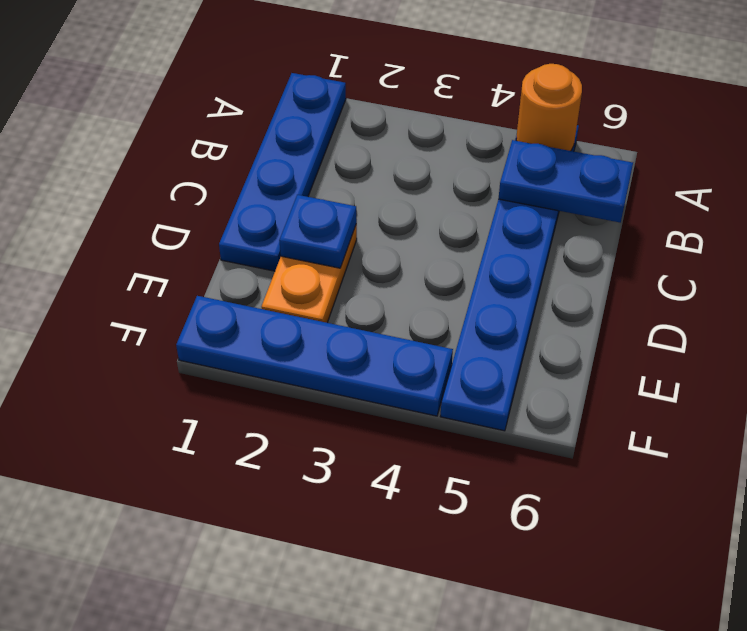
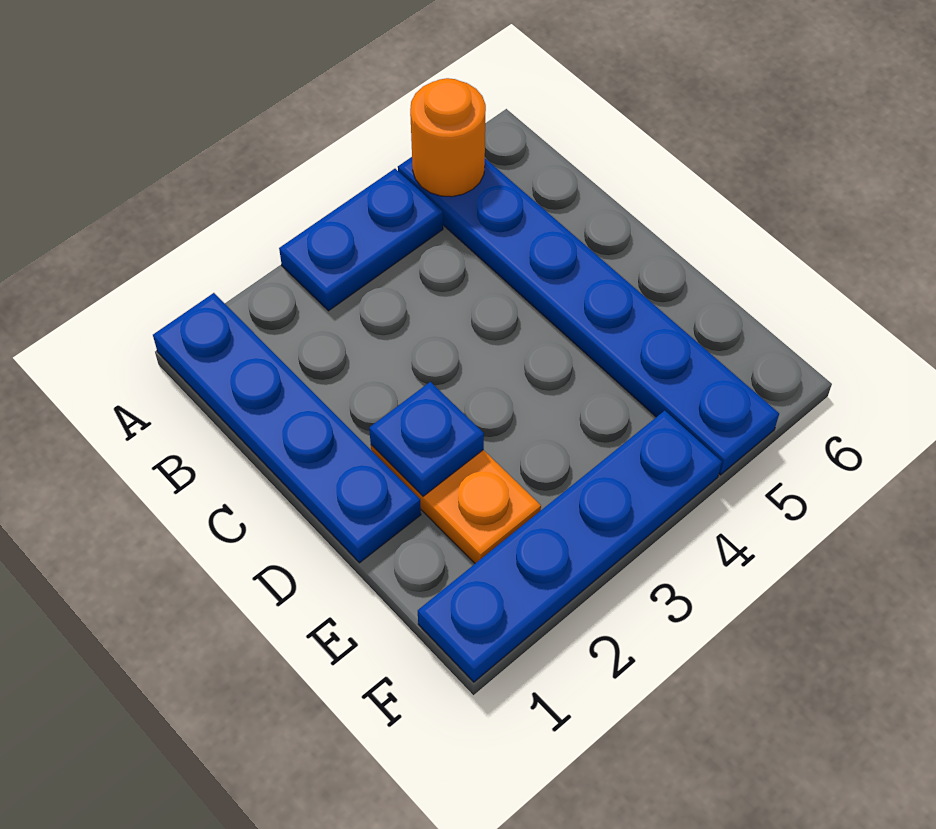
blue 1x2 plate [499,140,633,223] -> blue 1x2 plate moved to [279,169,443,311]

